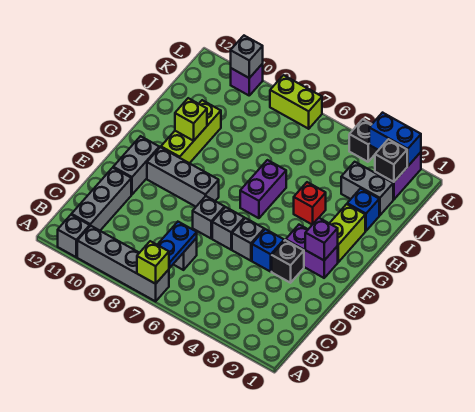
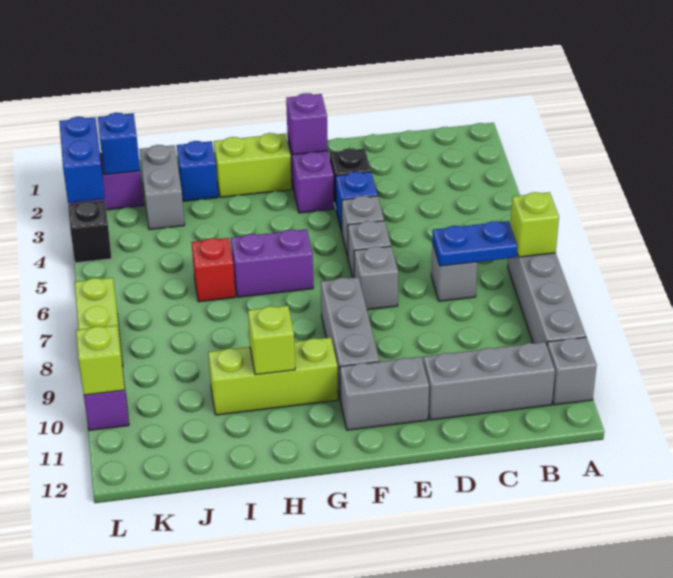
red 1x1 brick [294,182,326,225] -> red 1x1 brick moved to [191,238,235,302]
black 1x1 brick [375,139,407,182] -> blue 1x1 brick [98,113,140,175]
grey 1x1 brick [231,36,263,78] -> lime 1x1 brick [76,325,125,395]

